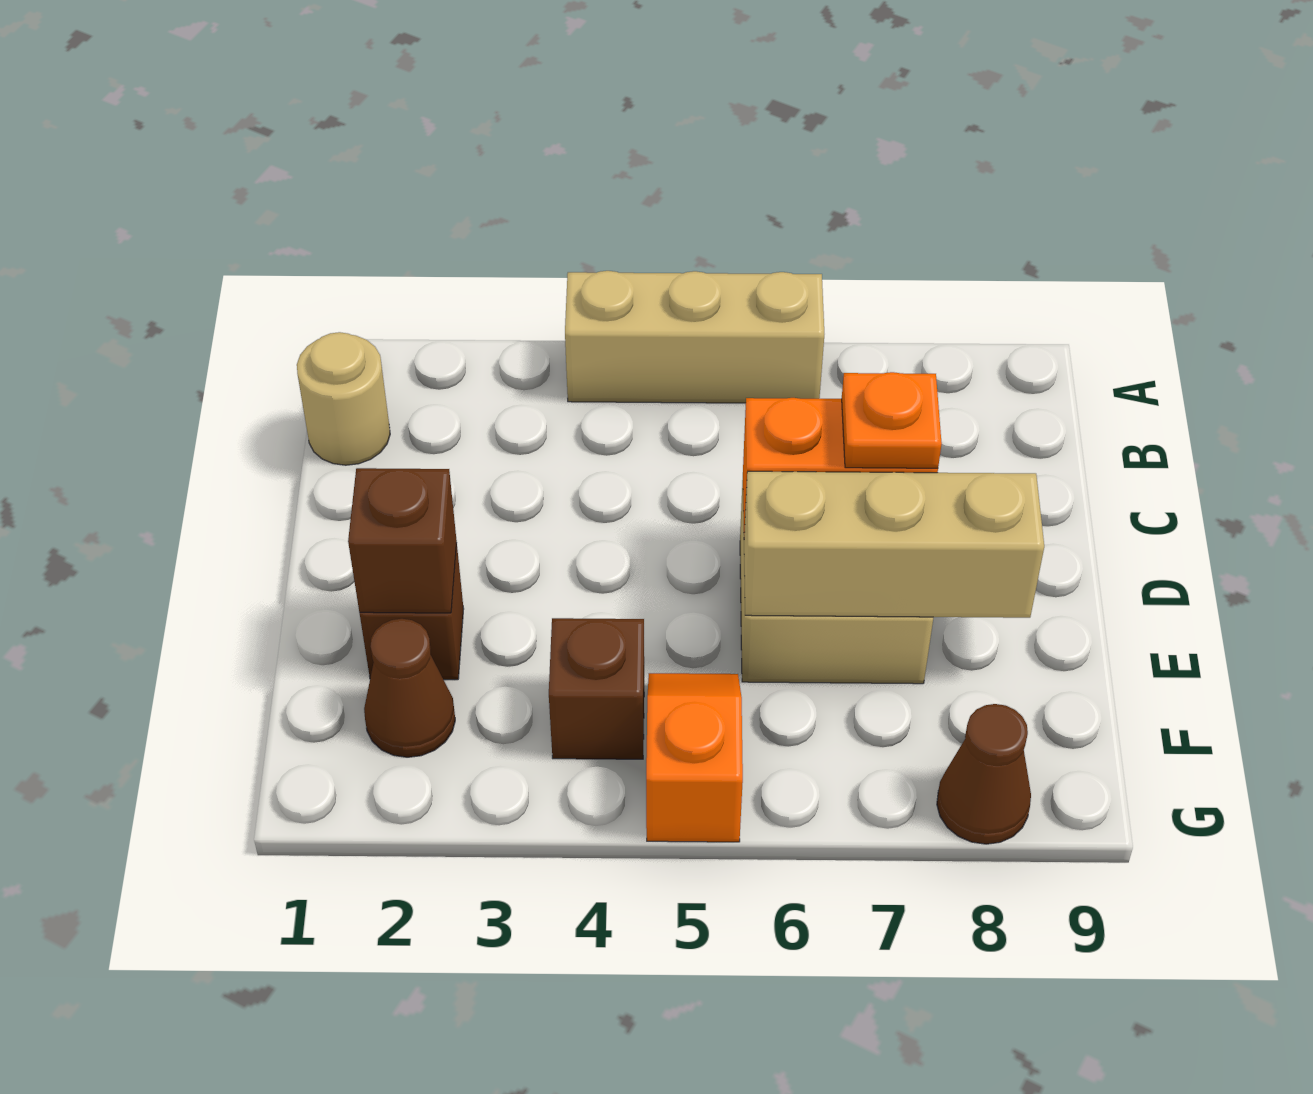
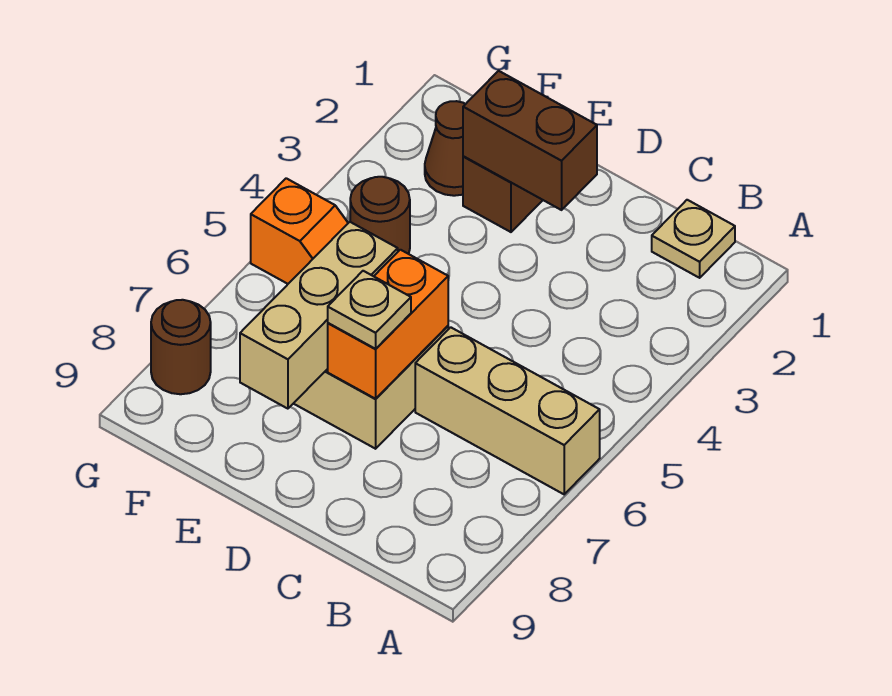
tan 1x3 brick [565,271,824,403] -> tan 1x3 brick turned to [415,327,600,494]
tan 1x1 round brick [297,332,390,465] -> tan 1x1 plate [652,200,735,278]
orange 1x1 plate [842,372,942,468] -> tan 1x1 plate [328,271,411,349]
brown 1x1 brick [348,468,457,613] -> brown 1x2 brick [463,71,597,210]
brown 1x1 brick [549,618,644,759] -> brown 1x1 round brick [350,177,410,254]
brown 1x1 cone [937,704,1031,844] -> brown 1x1 round brick [151,300,211,394]

